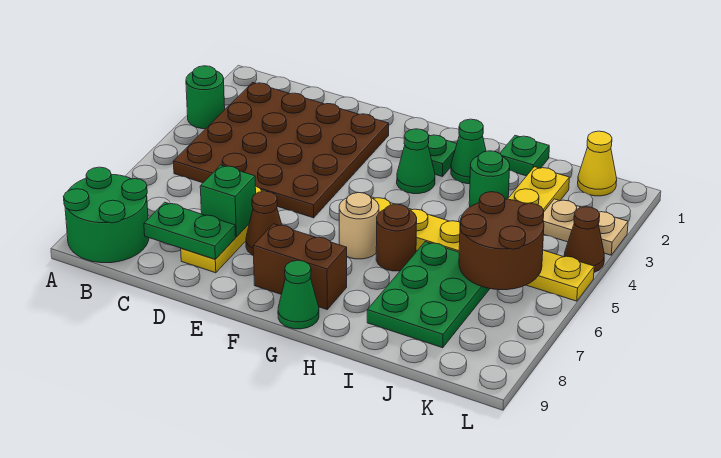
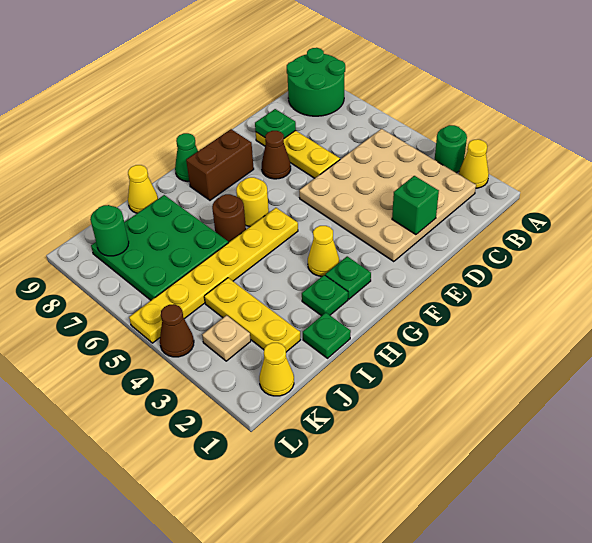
none -> yellow 1x1 cone [459,139,489,188]
brown 4x4 plate [173,83,389,218] -> tan 4x4 plate [299,129,476,262]
green 1x2 plate [144,202,236,259] -> green 1x1 plate [255,109,296,138]
green 1x1 brick [200,165,256,237] -> green 1x1 brick moved to [392,176,439,235]
green 1x1 cone [397,129,435,194] -> yellow 1x1 cone [308,226,339,276]
tan 1x1 round brick [339,193,379,259] -> yellow 1x1 round brick [236,177,269,227]
green 1x1 cone [451,119,486,184] -> green 1x1 plate [302,275,348,316]
green 1x1 round brick [469,151,510,207] -> green 1x1 round brick moved to [90,205,129,256]
green 2x3 plate [367,242,489,348] -> green 3x3 plate [91,195,228,300]
none -> yellow 1x1 cone [128,165,158,213]
brown 2x2 round brick [459,192,544,290] -> none
tan 1x2 plate [543,199,628,255] -> tan 1x1 plate [202,315,251,361]

